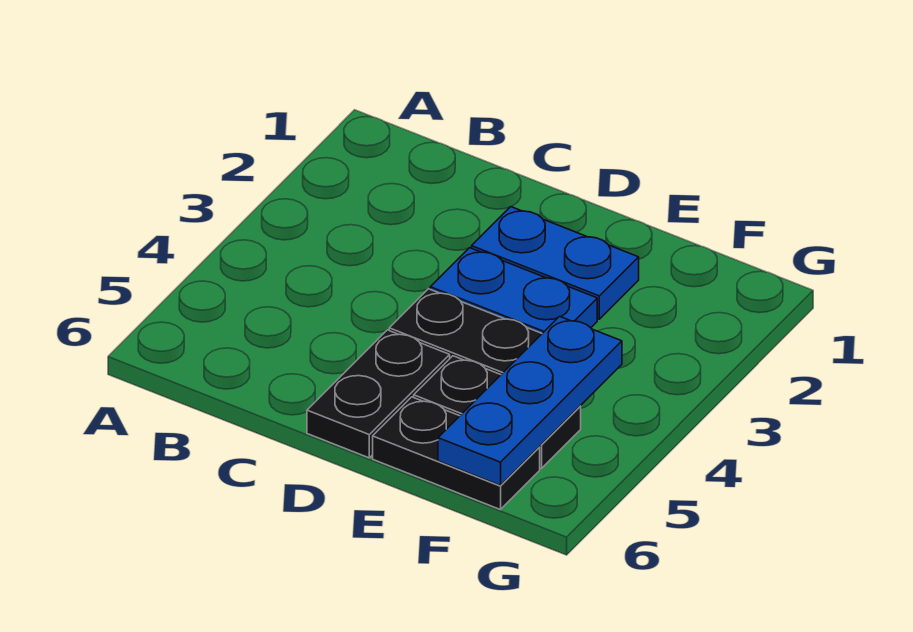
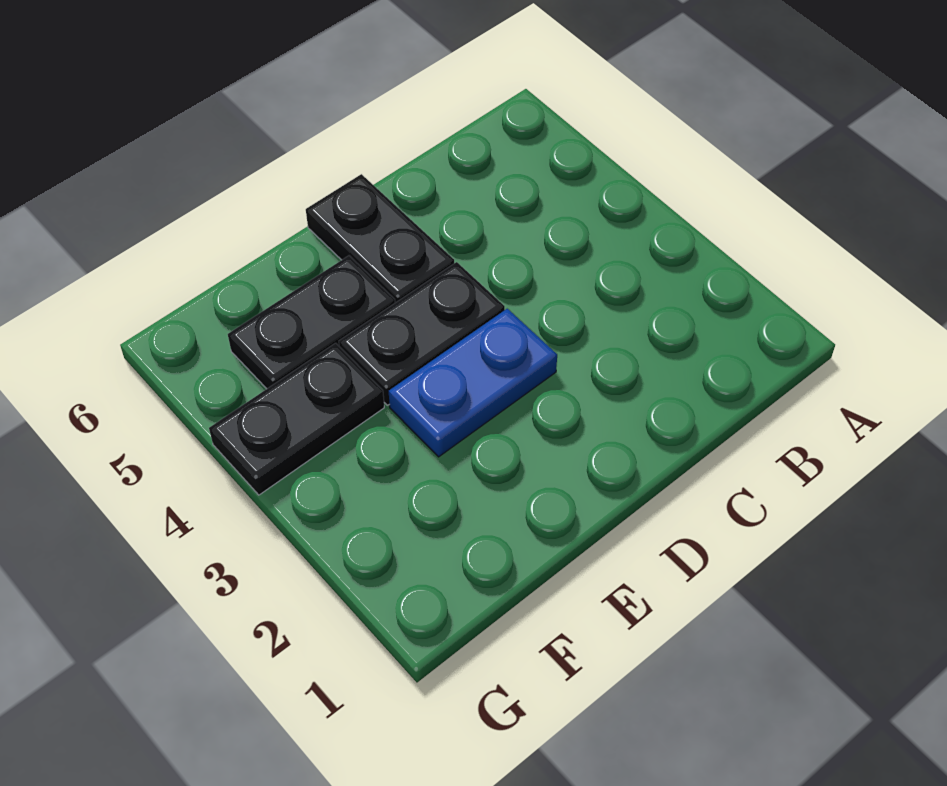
blue 1x2 plate [472,207,639,319] -> none
black 1x2 plate [373,397,540,510] -> black 1x2 plate moved to [209,343,384,495]
blue 1x3 plate [438,316,622,486] -> none

